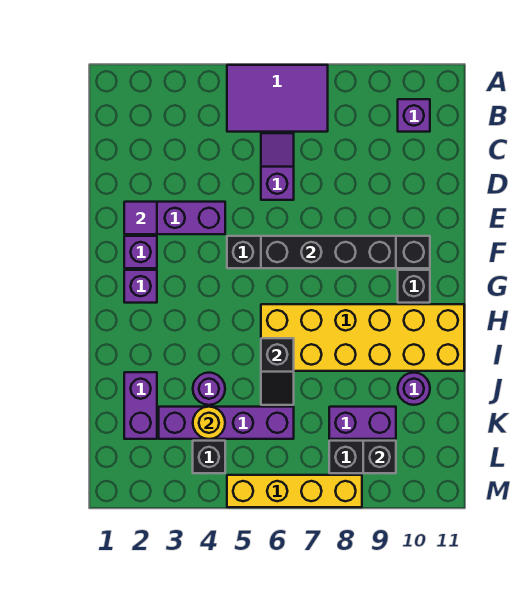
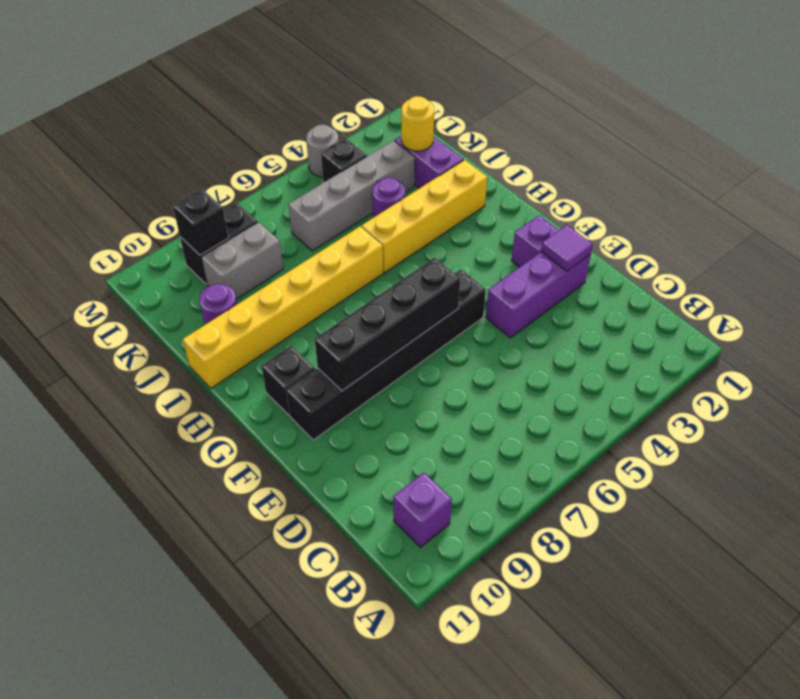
purple 2x3 tile [227,65,328,132] -> none
purple 1x2 slope [261,133,294,200] -> none
purple 1x1 brick [124,270,157,303] -> none
yellow 2x6 brick [261,304,464,371] -> yellow 1x6 brick [183,227,383,388]
black 1x2 slope [261,338,294,405] -> none
purple 1x4 brick [159,407,294,439] -> grey 1x4 brick [288,140,415,251]
yellow 1x1 round brick [193,407,225,439] -> yellow 1x1 round brick moved to [401,96,434,151]
purple 1x2 brick [329,407,396,439] -> grey 1x2 brick [201,222,283,299]
none -> grey 1x1 round brick [306,125,339,177]
yellow 1x4 brick [227,475,362,507] -> yellow 1x4 brick moved to [361,160,488,273]

